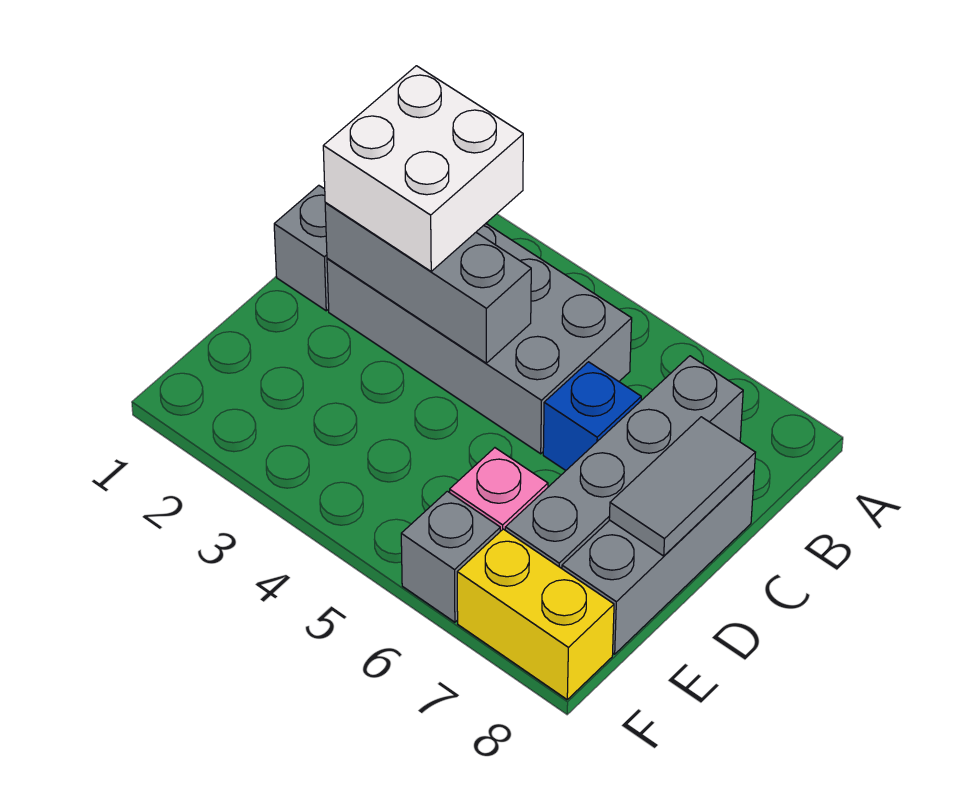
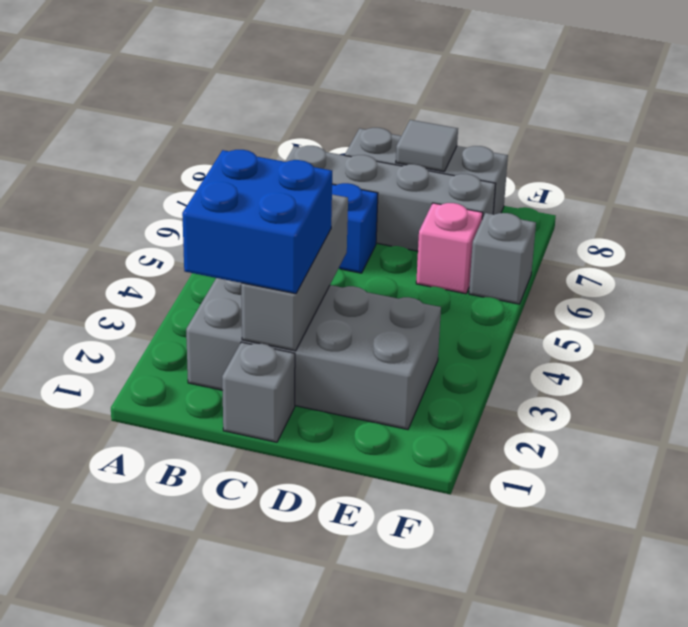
grey 2x4 brick [327,224,632,454] -> grey 2x4 brick turned to [186,278,441,429]
white 2x2 brick [323,66,523,271] -> blue 2x2 brick [182,150,332,294]
grey 1x2 tile [609,417,756,556] -> grey 1x1 tile [396,120,458,172]
yellow 1x2 brick [457,529,614,699] -> none

